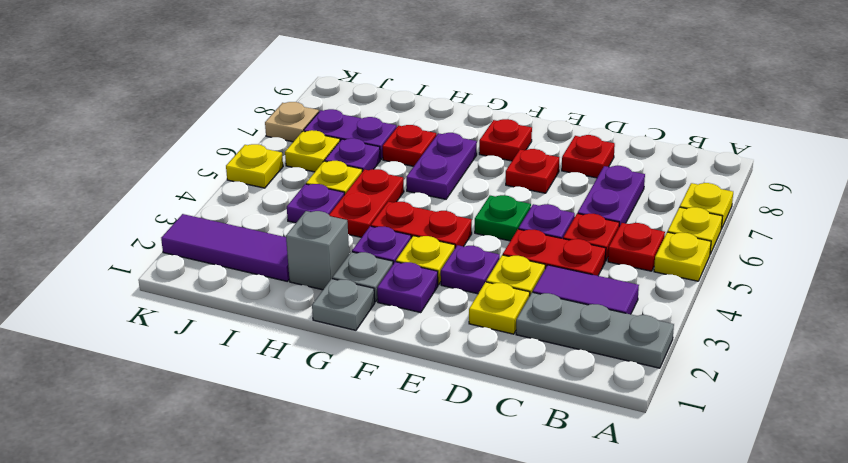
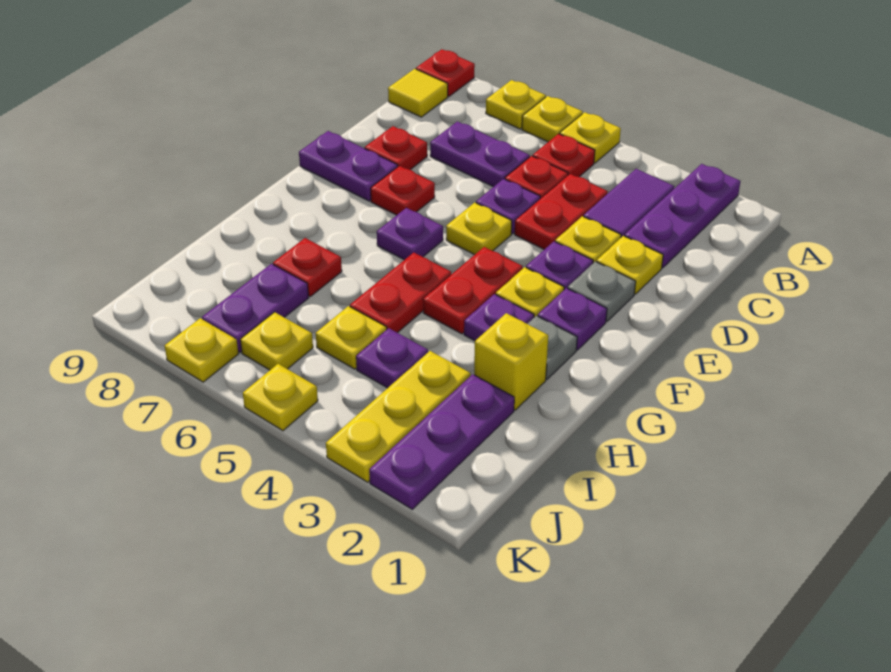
grey 1x3 plate [516,292,674,368] -> purple 1x3 plate [624,164,740,268]
none -> yellow 1x1 tile [388,69,448,117]
green 1x1 plate [475,195,531,241] -> yellow 1x1 plate [446,202,512,255]
red 1x1 plate [479,119,532,161] -> red 1x1 plate moved to [416,49,475,97]
grey 1x1 plate [312,279,375,330] -> grey 1x1 plate moved to [568,261,636,322]
purple 1x2 plate [406,133,477,199] -> purple 1x2 plate moved to [299,131,398,201]
grey 1x1 brick [286,211,349,290] -> yellow 1x1 brick [474,313,548,410]
red 1x2 plate [329,169,404,237] -> red 1x2 plate turned to [350,252,451,333]
purple 1x3 tile [161,214,289,282] -> purple 1x3 plate [369,374,514,509]
none -> yellow 1x3 plate [326,351,471,482]
purple 1x1 plate [325,138,380,172] -> purple 1x1 plate moved to [377,208,443,260]
tan 1x1 plate [265,102,319,142] -> yellow 1x1 plate [165,318,238,382]

